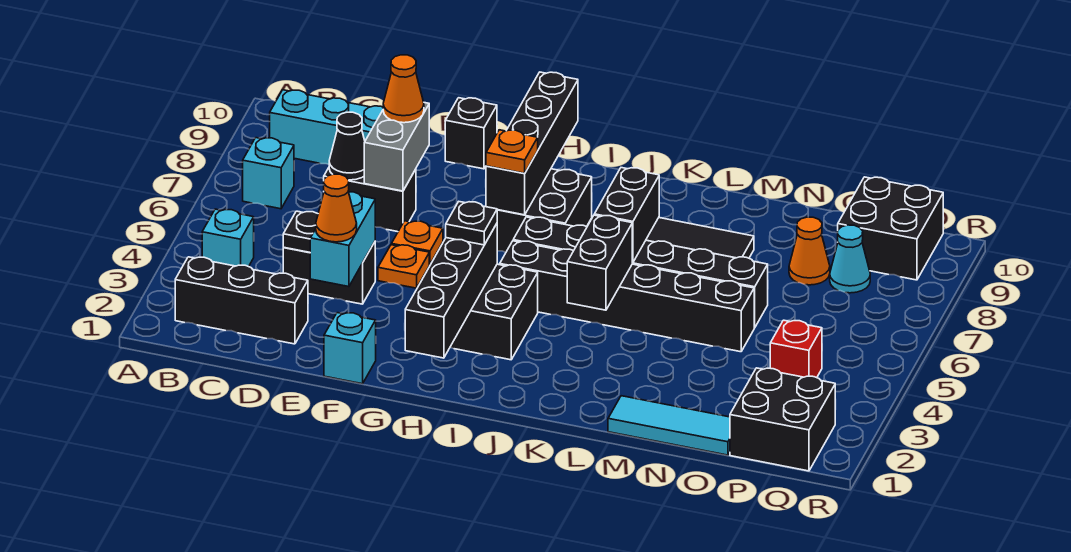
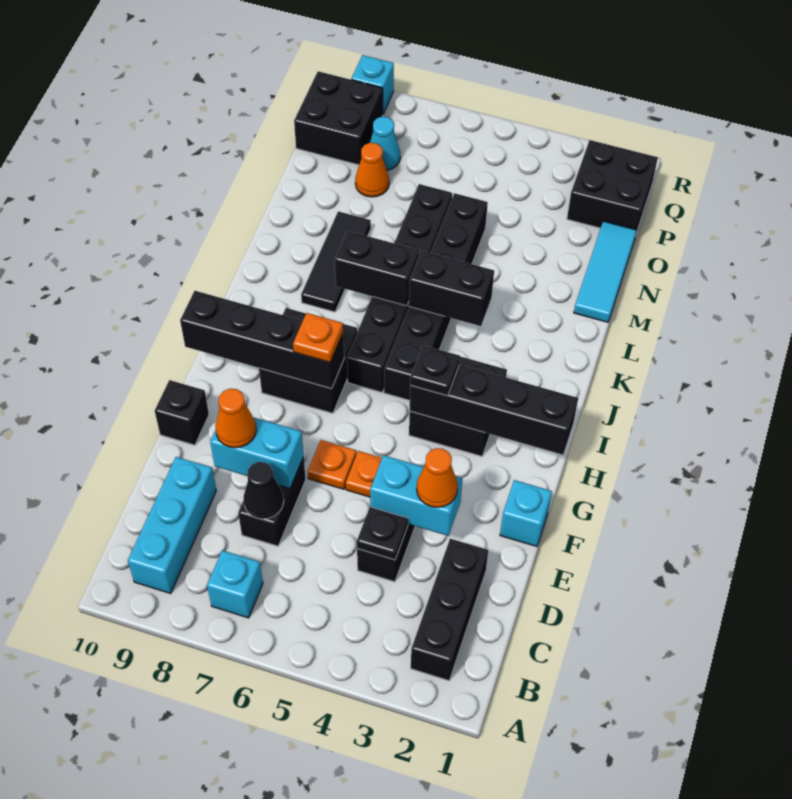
cyan 1x1 brick [202,209,254,267] -> cyan 1x1 brick moved to [351,55,394,114]
grey 1x2 brick [364,103,429,191] -> cyan 1x2 brick [210,417,304,489]
red 1x1 brick [770,320,822,378] -> none

